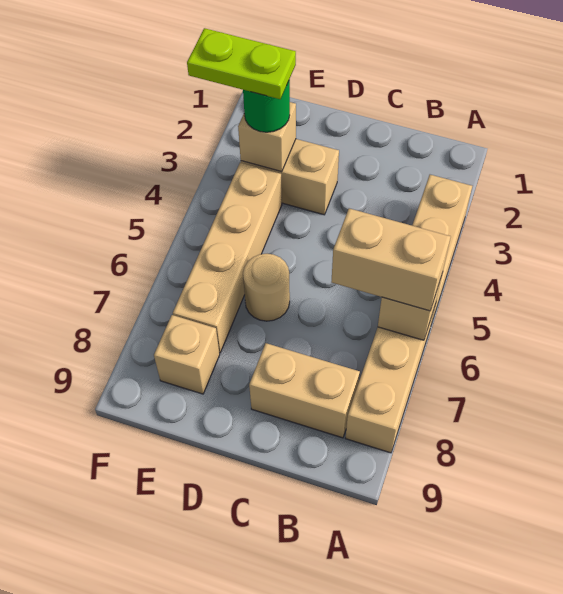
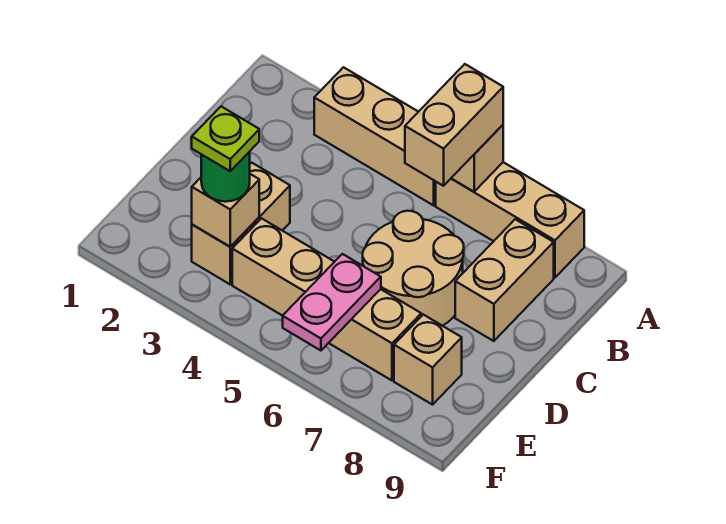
tan 1x1 round brick [243,254,290,321] -> tan 2x2 round brick [363,211,464,326]
lime 1x2 plate [187,28,296,99] -> lime 1x1 plate [192,106,259,171]
none -> pink 1x2 plate [283,254,381,350]

